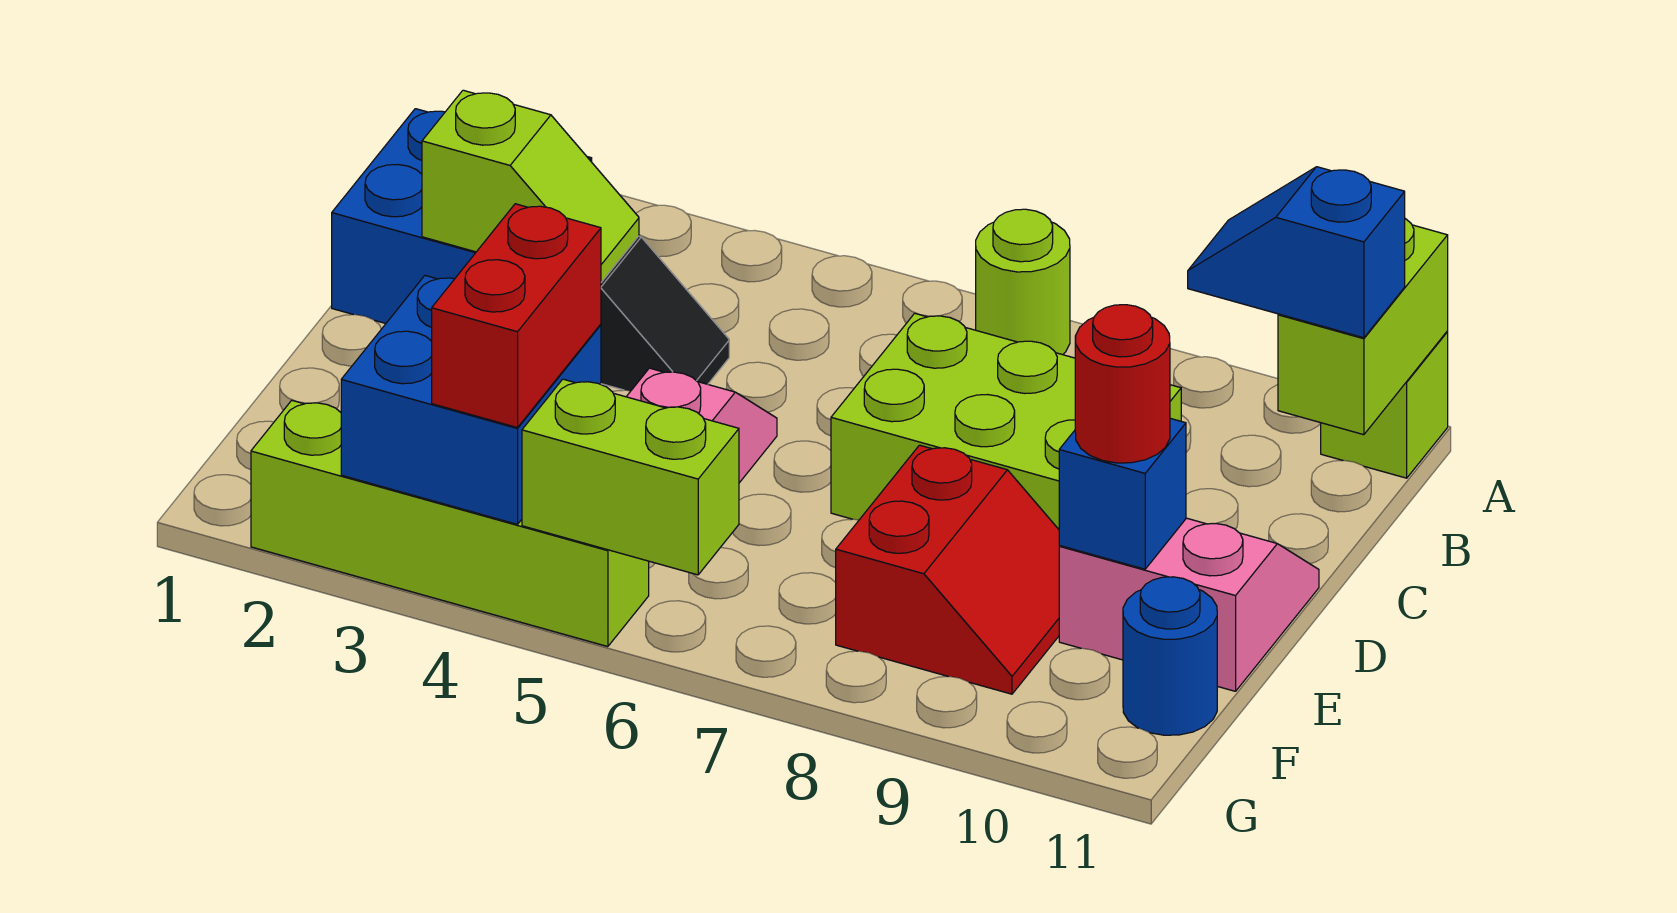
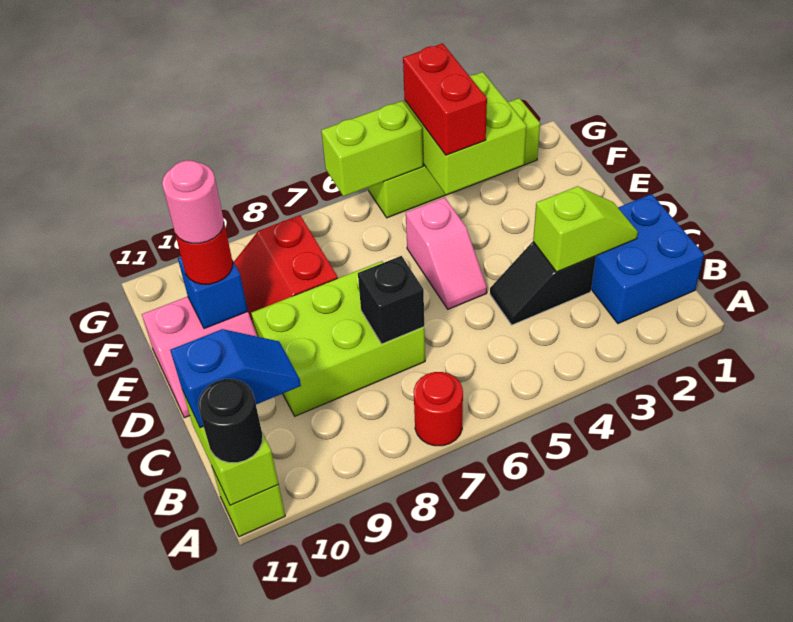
lime 1x1 round brick [976,209,1070,355] -> red 1x1 round brick [414,372,463,446]
none -> black 1x1 round brick [198,379,263,463]
lime 1x2 slope [422,90,639,282] -> lime 1x2 slope turned to [533,186,638,272]
none -> black 1x1 brick [358,256,424,344]
none -> pink 1x1 round brick [162,160,224,243]
blue 2x2 brick [341,276,601,524] -> lime 2x2 brick [405,72,527,195]
blue 1x1 round brick [1123,577,1217,735] -> none

